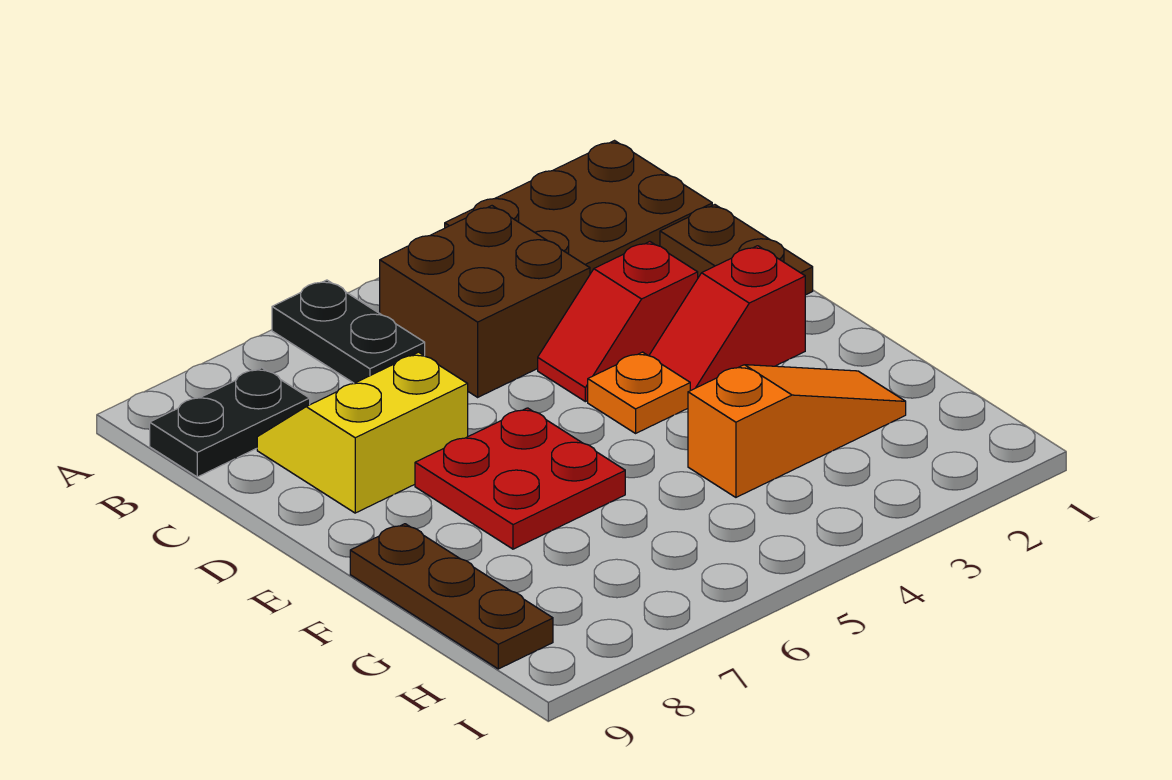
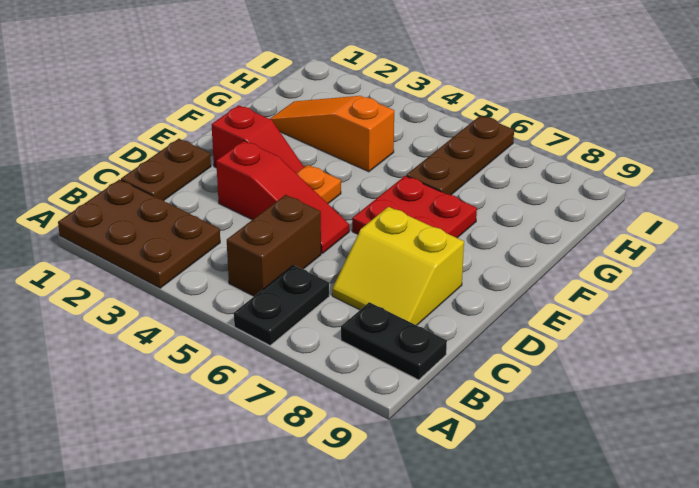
brown 2x2 brick [380,206,590,397] -> brown 1x2 brick [227,195,321,296]
red 1x2 slope [538,242,698,402] -> red 1x3 slope [216,141,349,253]
brown 1x3 plate [350,524,553,669] -> brown 1x3 plate moved to [406,116,514,195]

